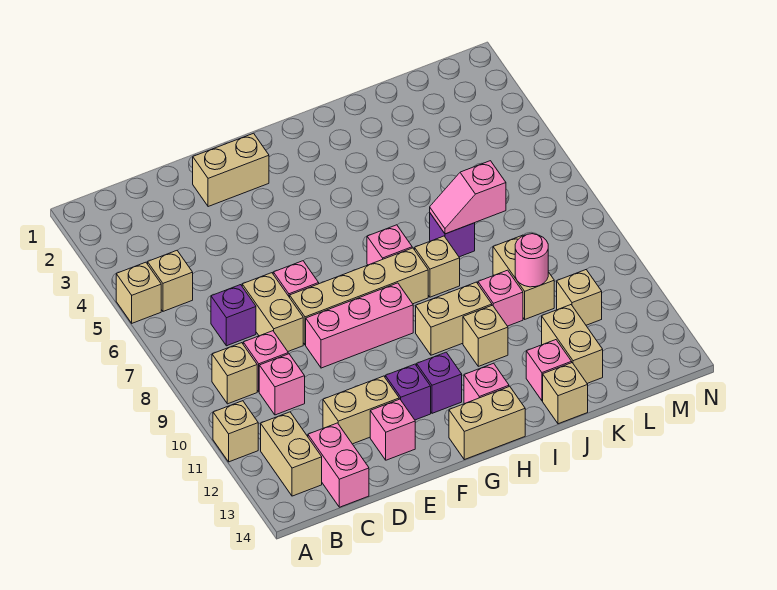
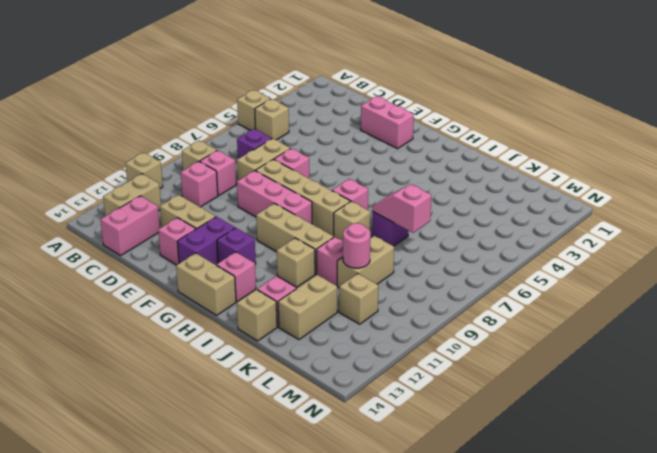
tan 1x2 brick [193,133,269,207] -> pink 1x2 brick [361,96,414,149]
purple 1x1 brick [385,364,431,420] -> purple 1x2 brick [177,217,235,265]
tan 1x2 brick [416,282,492,355] -> tan 1x3 brick [256,203,334,274]

